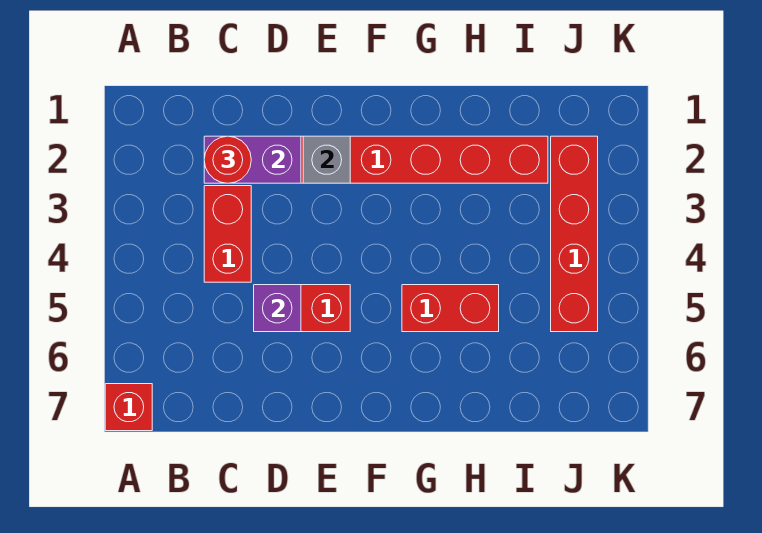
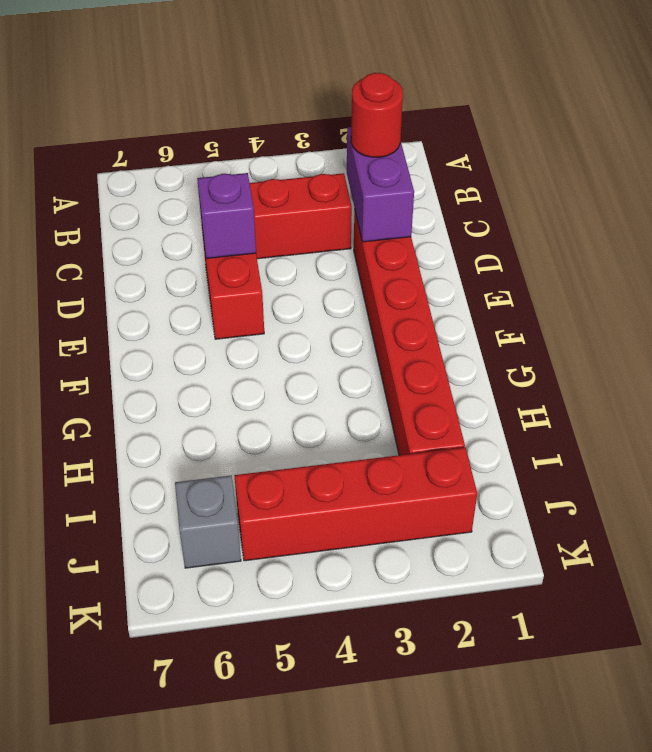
red 1x1 brick [105,384,152,431] -> none
grey 1x1 brick [303,136,350,183] -> grey 1x1 brick moved to [175,476,241,568]
red 1x2 brick [402,285,499,332] -> none

